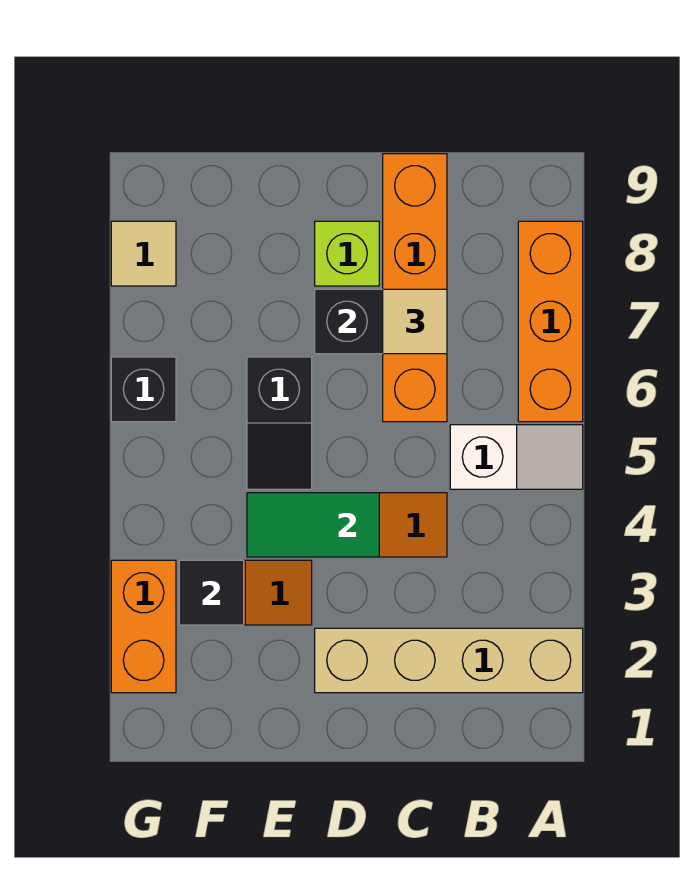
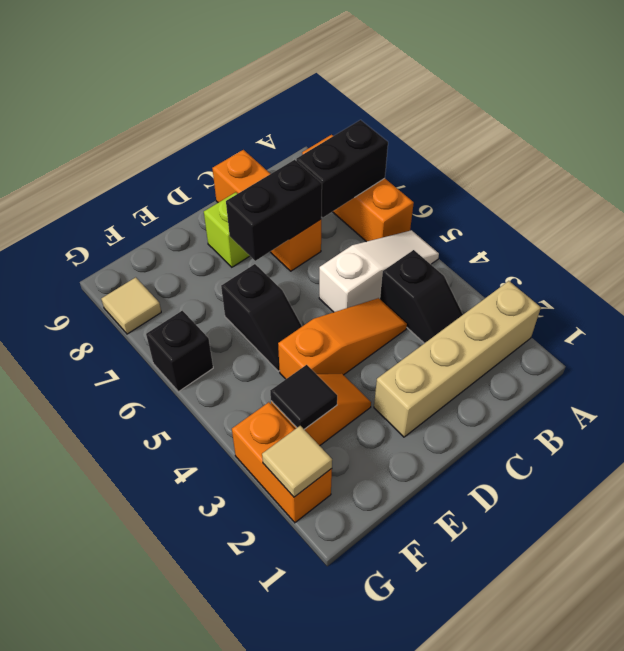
white 1x2 slope [450,425,583,489] -> white 1x3 slope [319,230,439,312]
none -> black 1x2 brick [296,120,388,217]
none -> black 1x2 slope [380,250,463,343]
orange 1x4 brick [383,154,447,422] -> orange 1x3 brick [212,150,321,271]
tan 1x1 tile [383,289,447,354] -> tan 1x1 tile moved to [262,426,332,497]
green 1x2 tile [247,493,379,557] -> none

